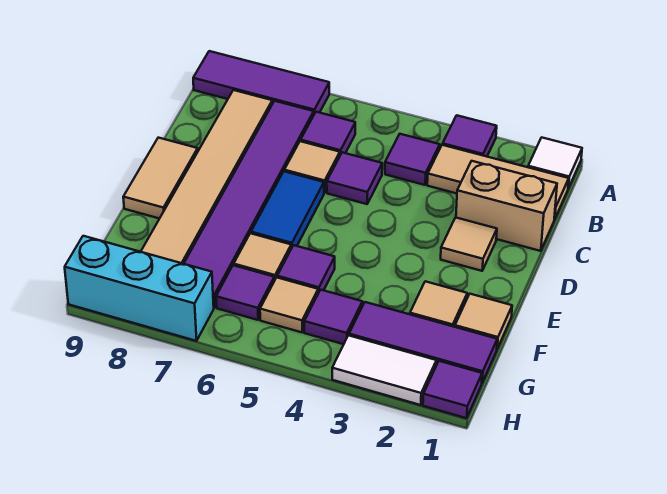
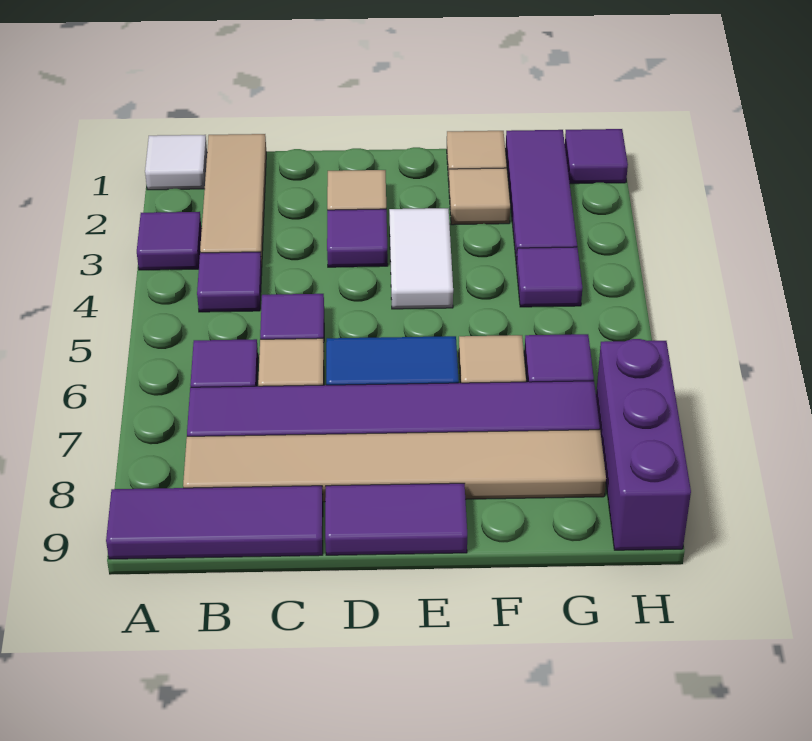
purple 1x3 tile [193,51,329,114] -> purple 1x3 tile turned to [106,486,323,559]
tan 1x2 brick [456,161,557,251] -> none
tan 1x2 tile [123,138,198,219] -> purple 1x2 tile [325,483,467,555]
purple 1x1 tile [277,245,335,293] -> purple 1x1 tile moved to [327,209,388,267]
tan 1x1 tile [260,278,318,332] -> none
white 1x2 tile [332,335,436,405] -> white 1x2 tile moved to [389,208,453,309]
cyan 1x3 brick [65,236,214,341] -> purple 1x3 brick [596,339,691,550]

